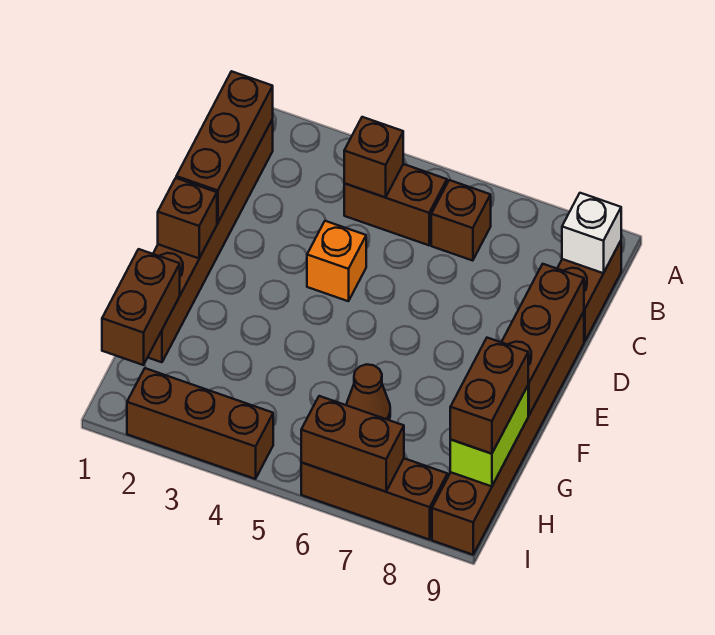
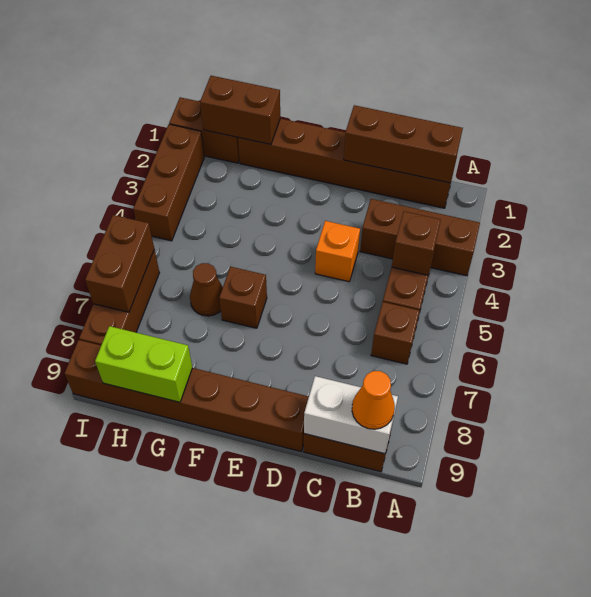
white 1x1 brick [562,193,621,273] -> white 1x2 brick [304,376,398,454]
none -> orange 1x1 cone [352,371,395,429]
brown 1x3 brick [501,264,584,415] -> brown 1x3 brick moved to [360,199,480,276]
brown 1x1 brick [158,178,217,258] -> brown 1x1 brick moved to [219,267,267,328]
brown 1x2 brick [450,338,528,454] -> brown 1x2 brick moved to [169,97,240,163]

